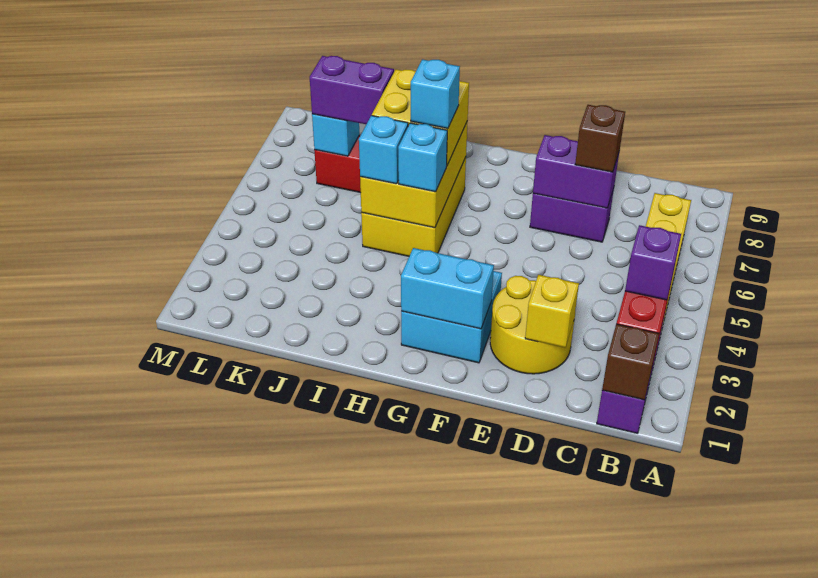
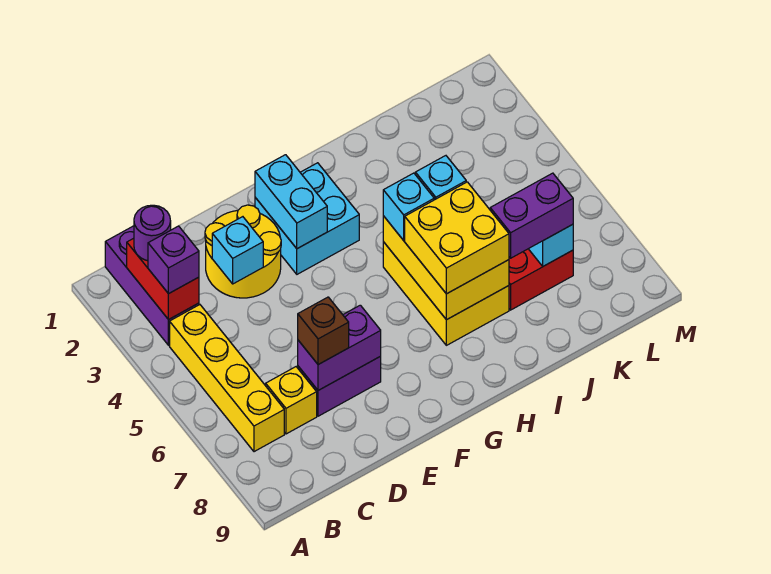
brown 1x1 brick [602,324,659,400] -> none
none -> purple 1x1 round brick [134,205,171,261]
yellow 1x1 brick [525,275,579,348] -> yellow 1x1 brick moved to [266,367,317,434]
cyan 1x2 brick [401,248,494,329] -> cyan 1x2 brick turned to [255,155,327,249]
cyan 1x1 brick [411,59,460,129] -> cyan 1x1 brick moved to [212,217,263,284]

